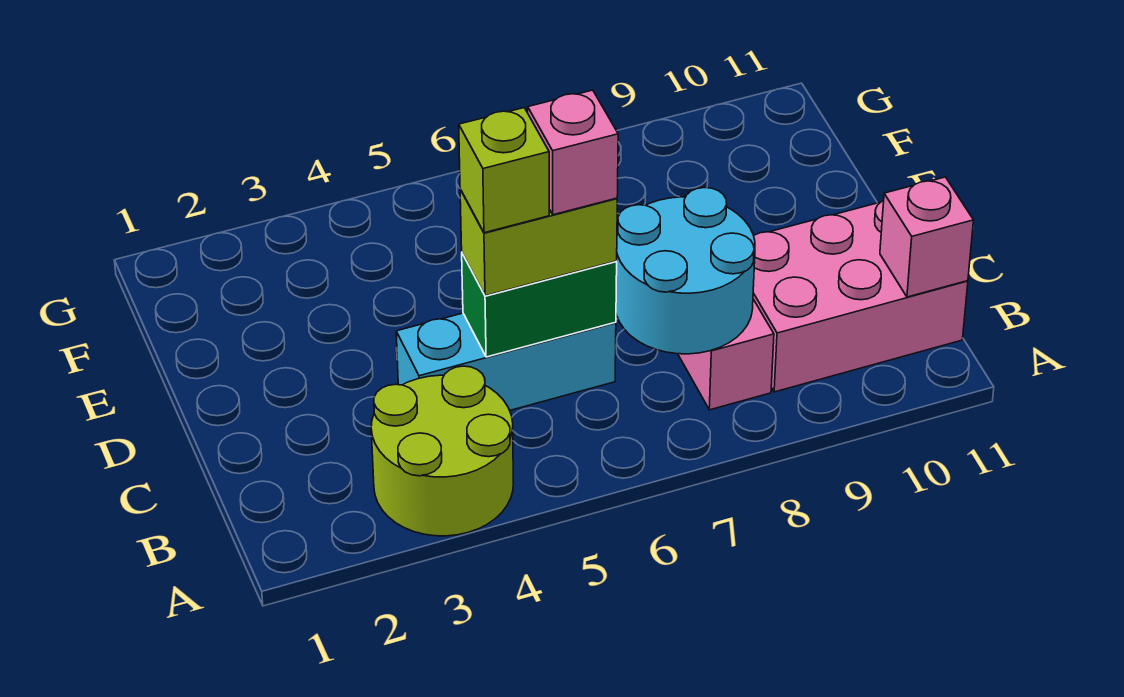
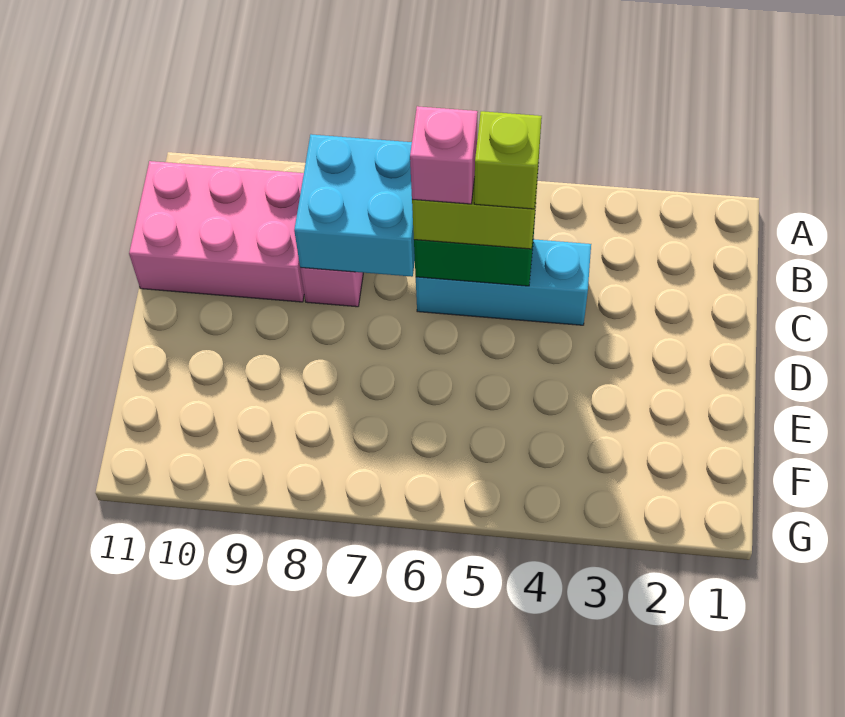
lime 2x2 round brick [371,366,513,536] -> none
cyan 2x2 round brick [616,188,755,354] -> cyan 2x2 brick [294,134,415,277]
pink 1x1 brick [880,177,974,297] -> none

